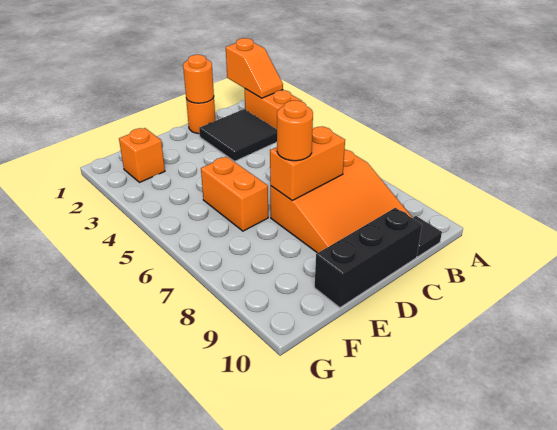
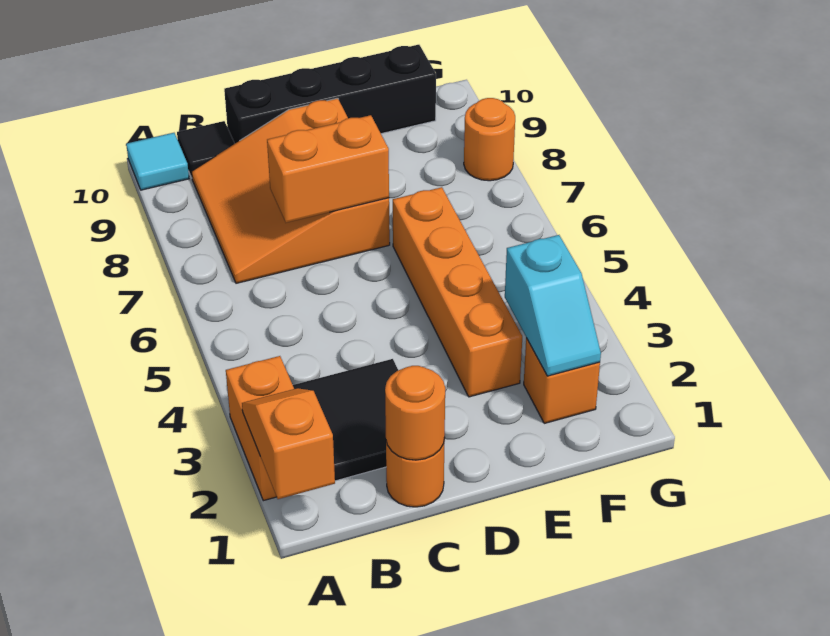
none -> cyan 1x1 tile [126,133,189,190]
orange 3x3 slope [270,149,412,253] -> orange 3x3 slope turned to [191,98,390,283]
black 1x3 brick [315,208,422,308] -> black 1x4 brick [224,45,436,143]
orange 1x1 round brick [277,100,313,161] -> orange 1x1 round brick moved to [464,98,515,181]
orange 1x2 brick [201,156,268,231] -> orange 1x4 brick [393,187,522,397]
none -> cyan 1x2 slope [505,235,601,376]

